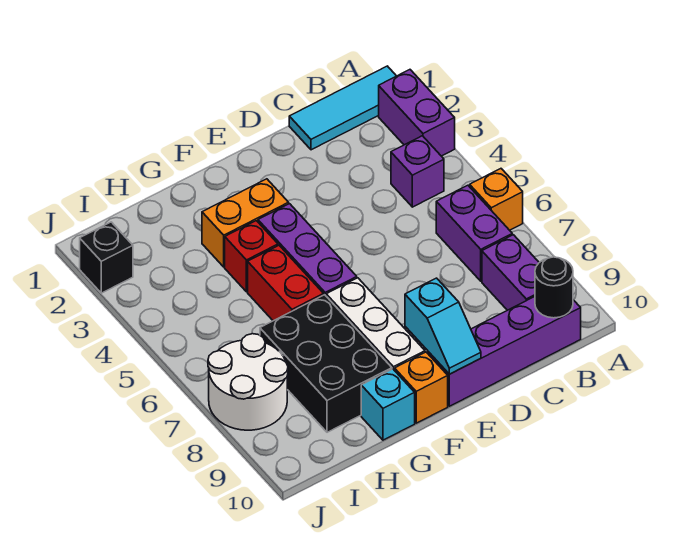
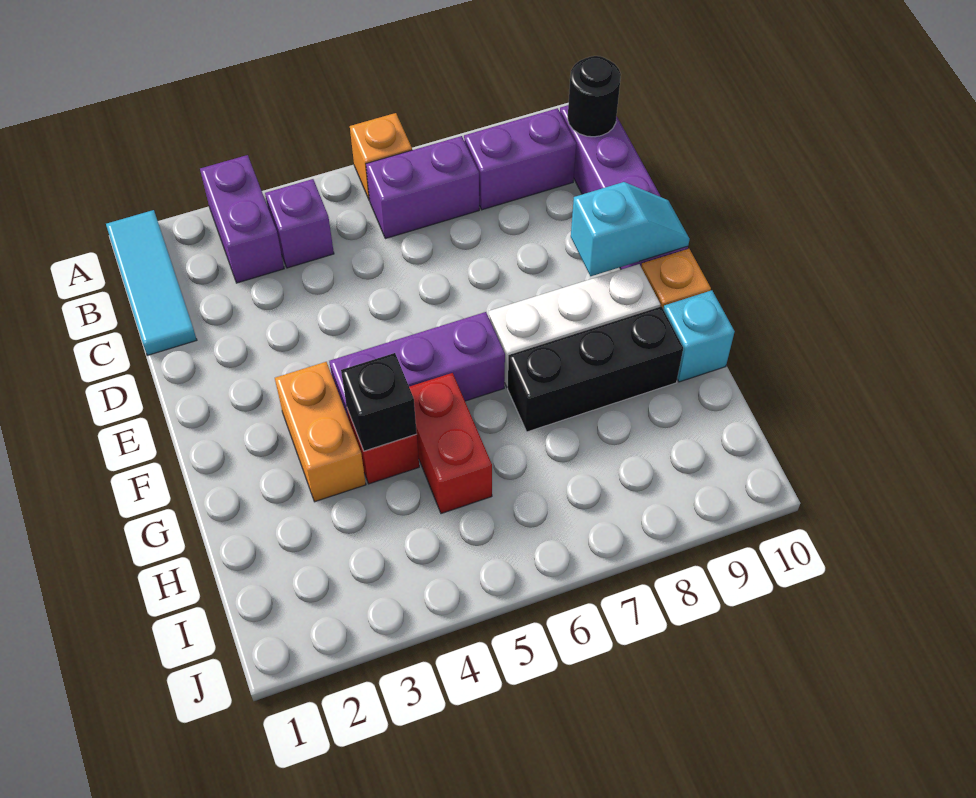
purple 1x2 brick [379,70,455,156] -> purple 1x2 brick turned to [200,155,284,283]
red 1x2 brick [248,245,324,321] -> red 1x2 brick turned to [409,373,492,514]
black 2x3 brick [260,295,392,432] -> black 1x3 brick [508,306,683,432]
white 2x2 round brick [208,334,288,430] -> none
black 1x1 brick [80,222,133,293] -> black 1x1 brick moved to [341,353,417,451]

